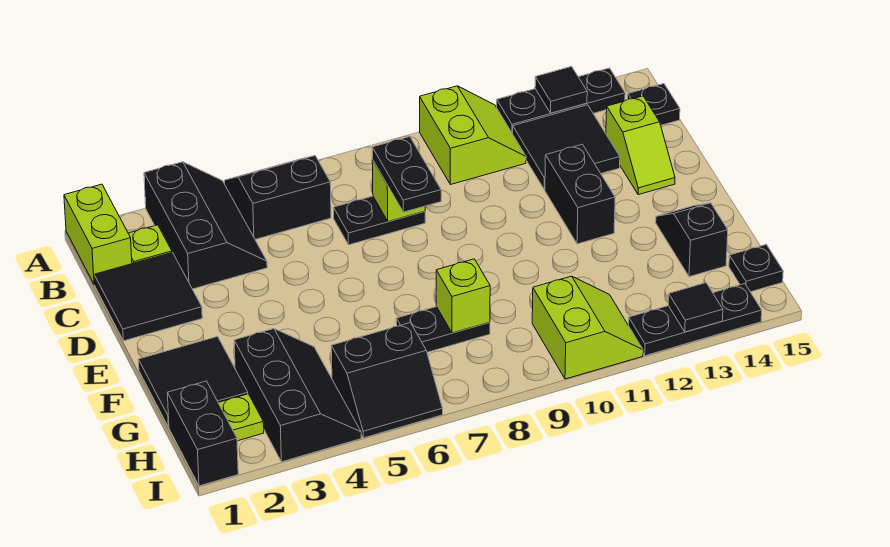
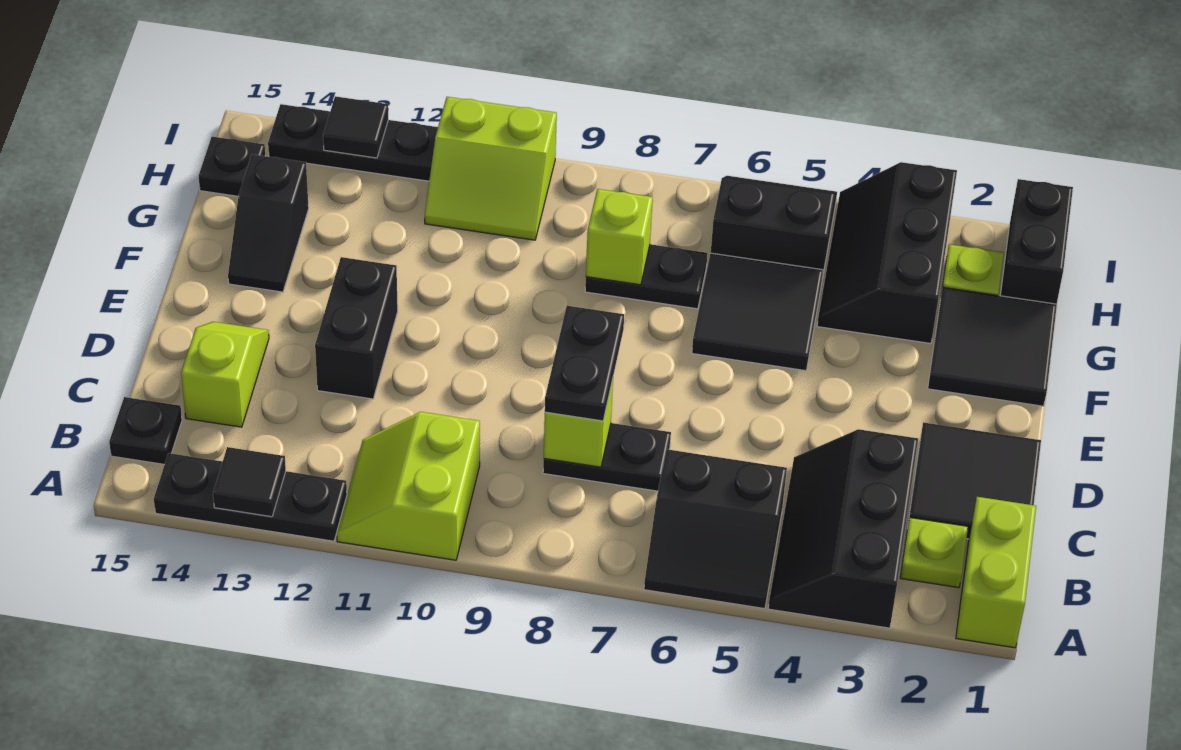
black 2x2 tile [513,105,620,189] -> black 2x2 tile moved to [692,253,823,371]
lime 2x2 slope [532,276,643,379] -> lime 2x2 slope turned to [425,97,557,240]

